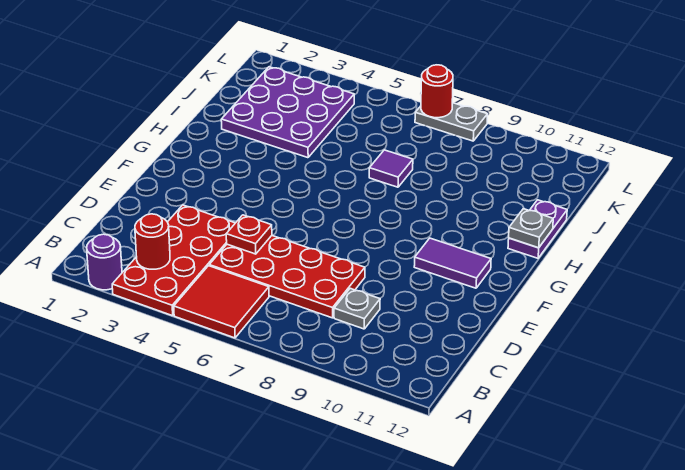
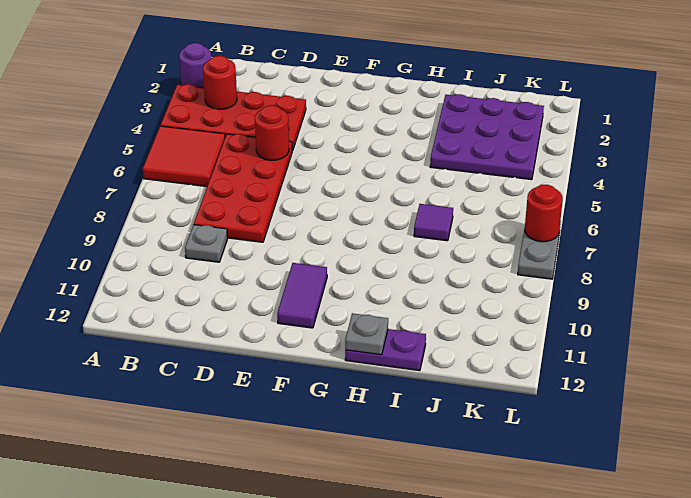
red 1x1 plate [226,215,272,254] -> red 1x1 round brick [255,105,289,160]

